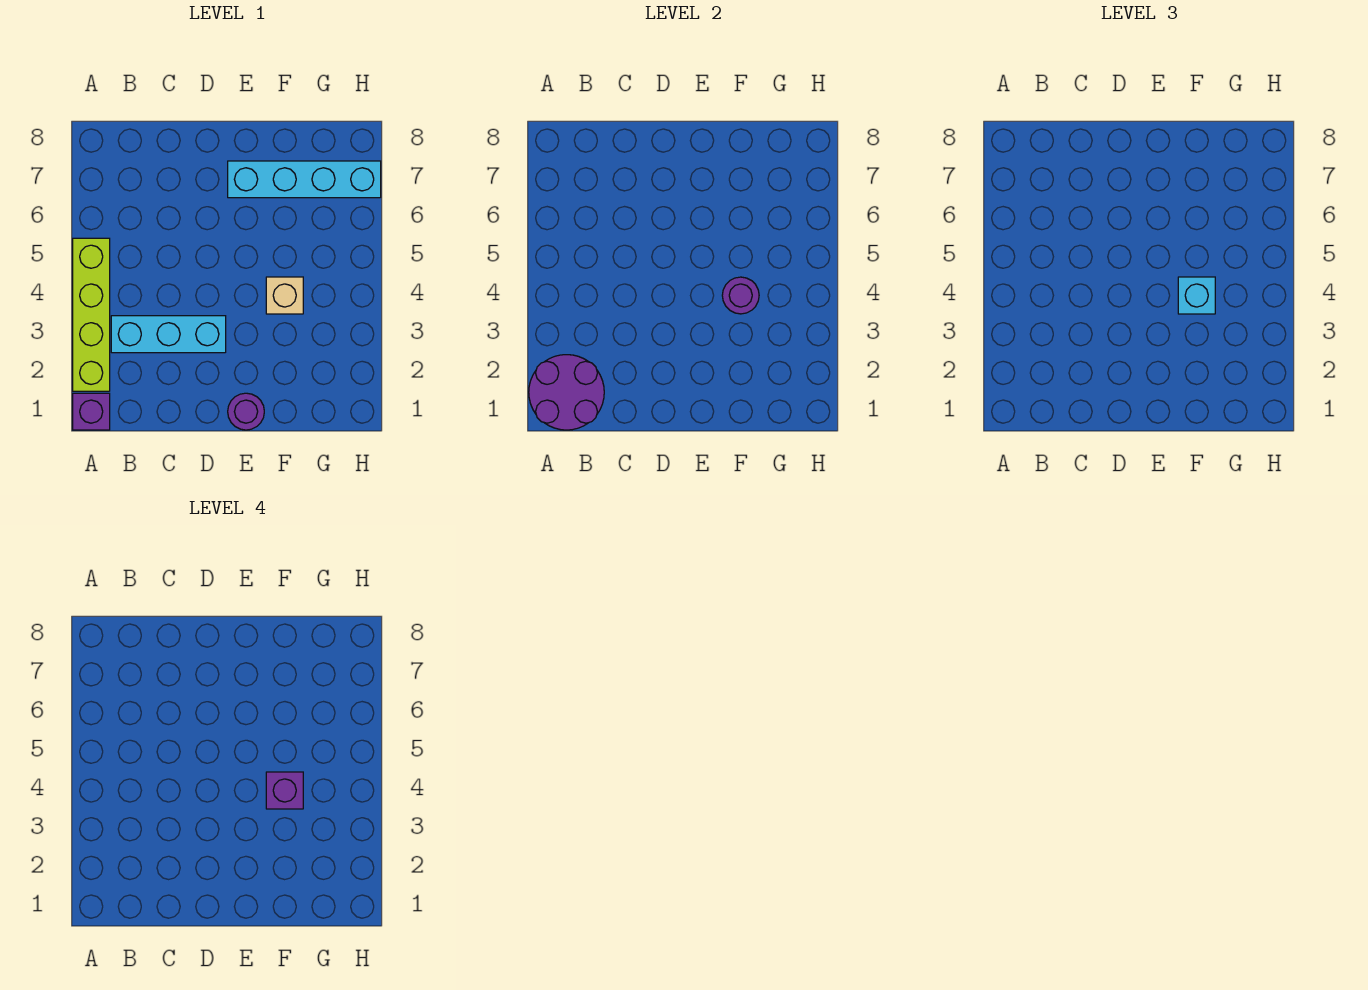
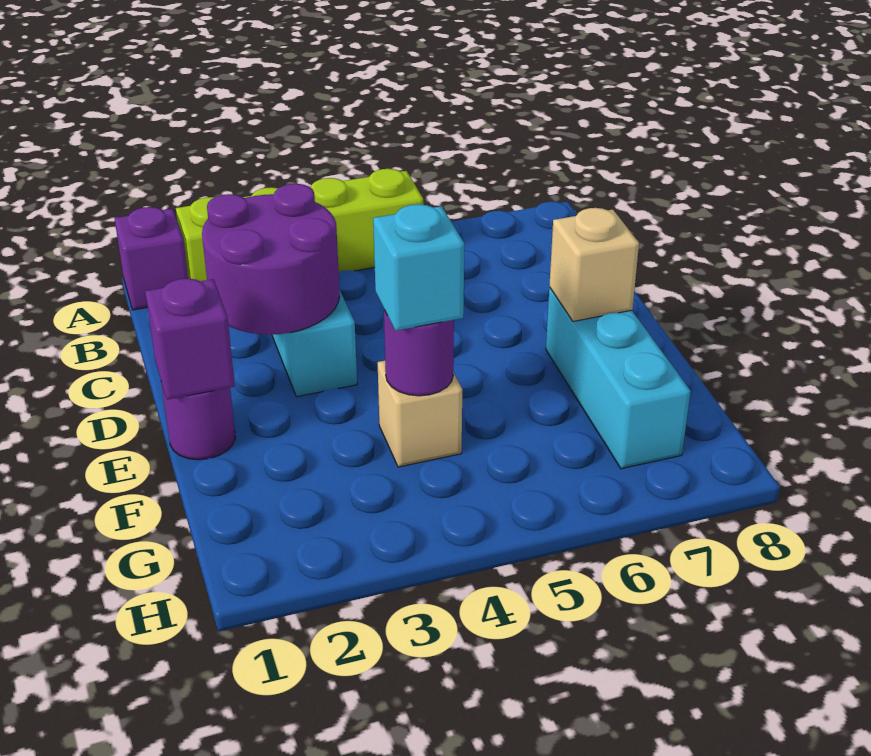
purple 2x2 round brick [529,355,604,430] -> purple 2x2 round brick moved to [202,184,340,335]
cyan 1x4 brick [228,161,381,198] -> cyan 1x3 brick [546,288,691,469]
none -> tan 1x1 brick [549,208,639,321]
purple 1x1 brick [266,772,303,809] -> purple 1x1 brick moved to [145,279,235,400]

